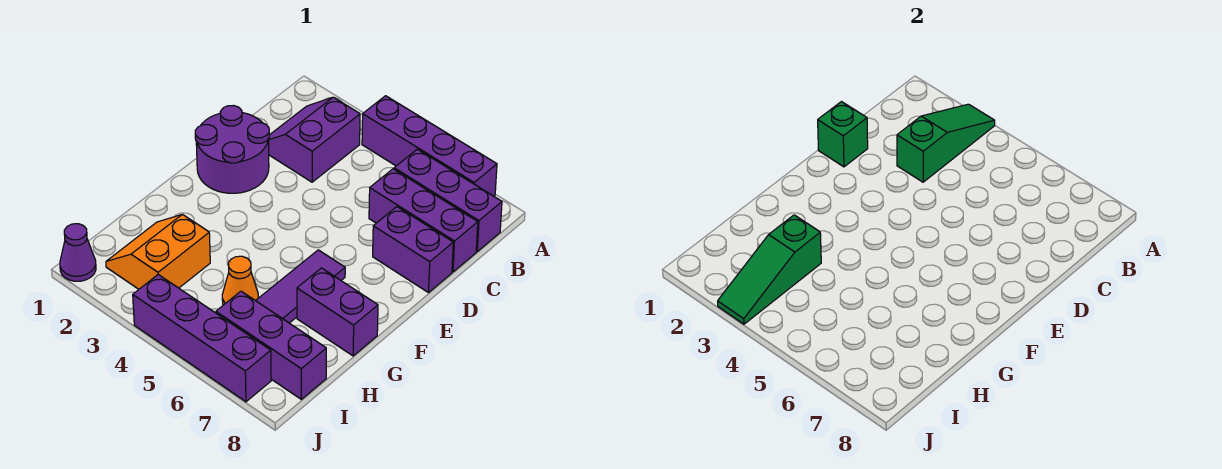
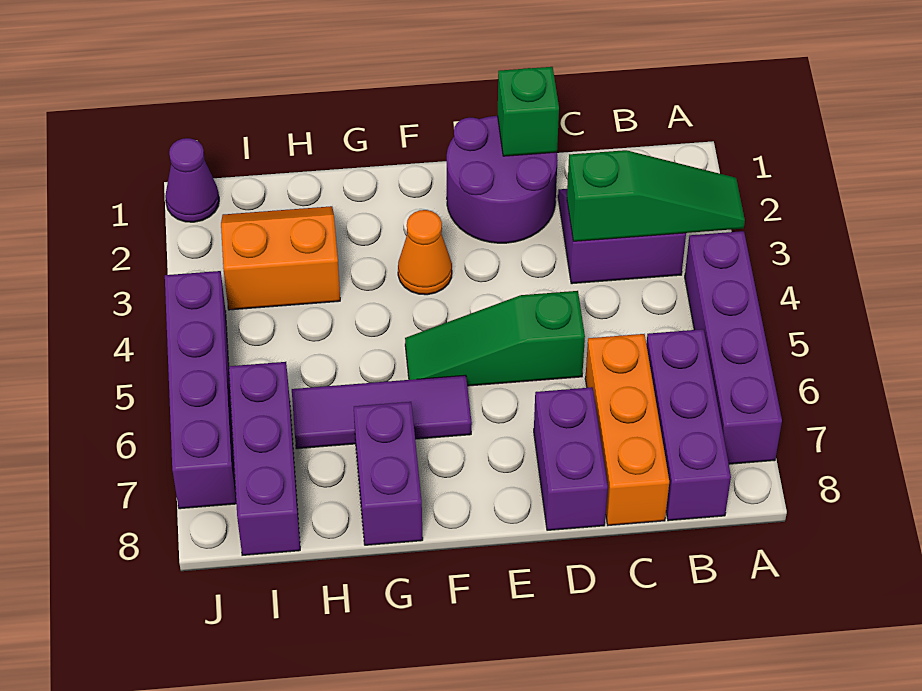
purple 1x3 brick [369,169,478,272] -> orange 1x3 brick [585,334,669,525]
green 1x3 slope [718,215,821,324] -> green 1x3 slope moved to [405,291,585,386]
orange 1x1 cone [222,256,258,305] -> orange 1x1 cone moved to [398,210,452,295]

